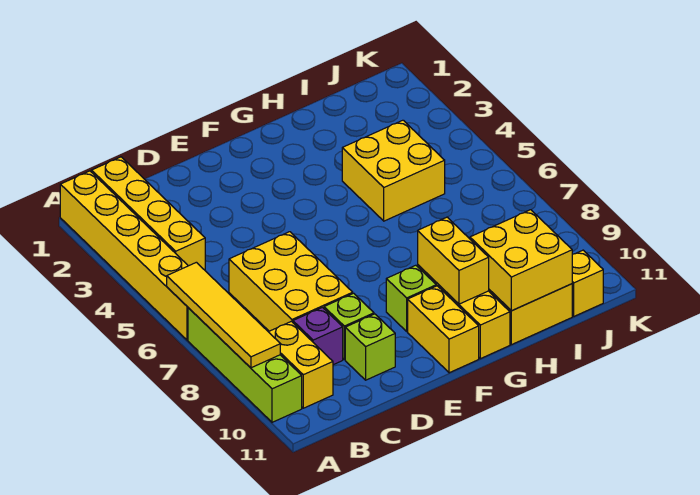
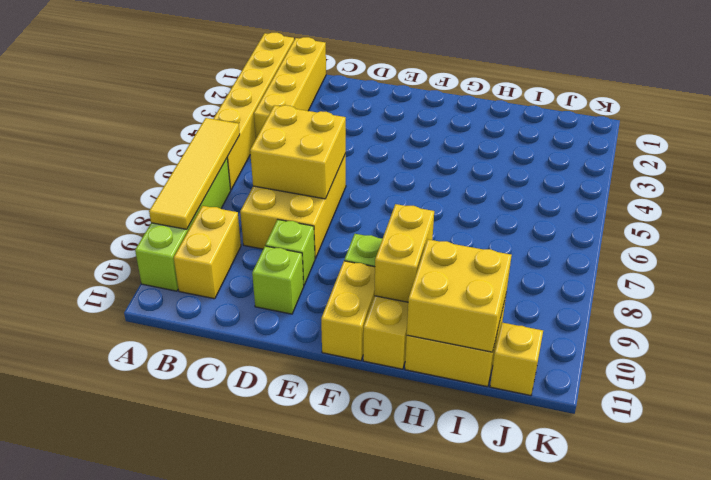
purple 1x1 brick [293,307,343,365] -> none
yellow 2x2 brick [342,120,445,221] -> yellow 2x2 brick moved to [250,105,346,199]

